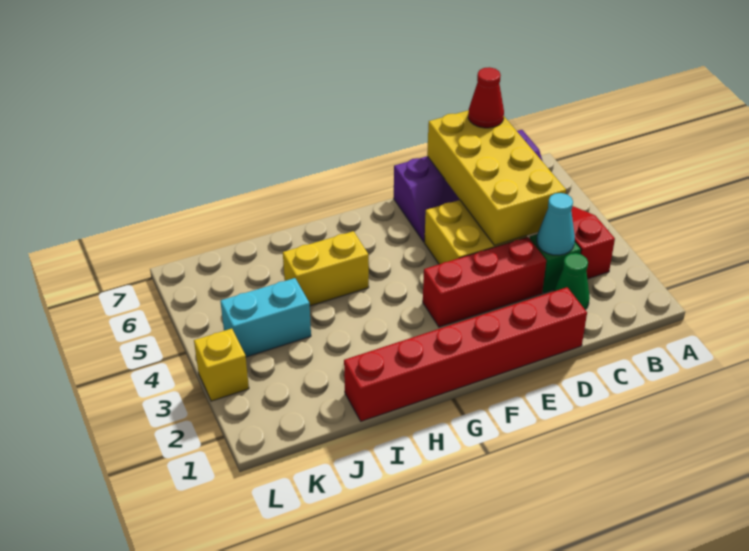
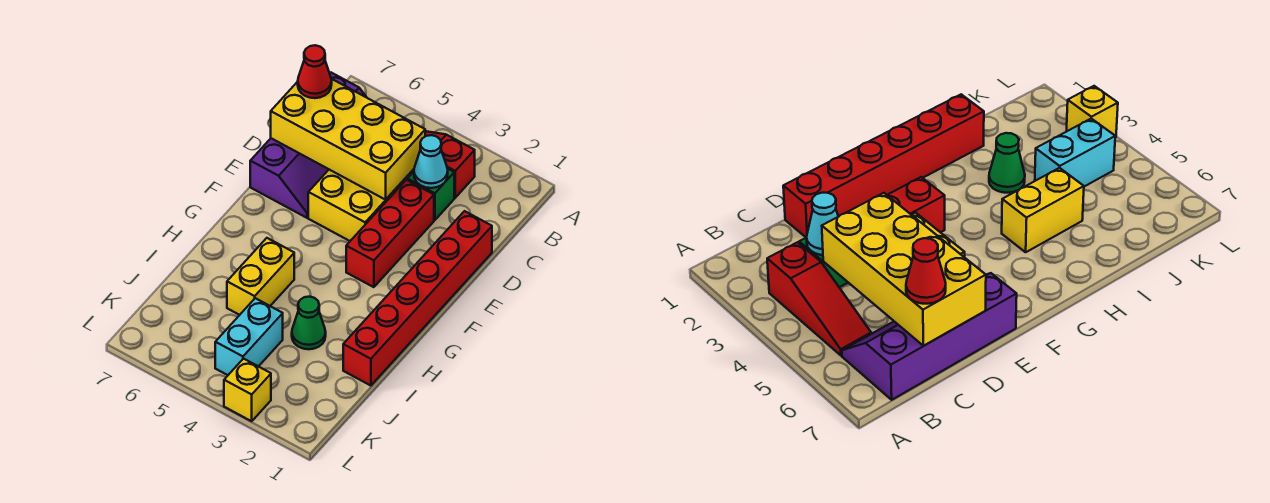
green 1x1 cone [553,253,590,310] -> green 1x1 cone moved to [292,297,326,349]

